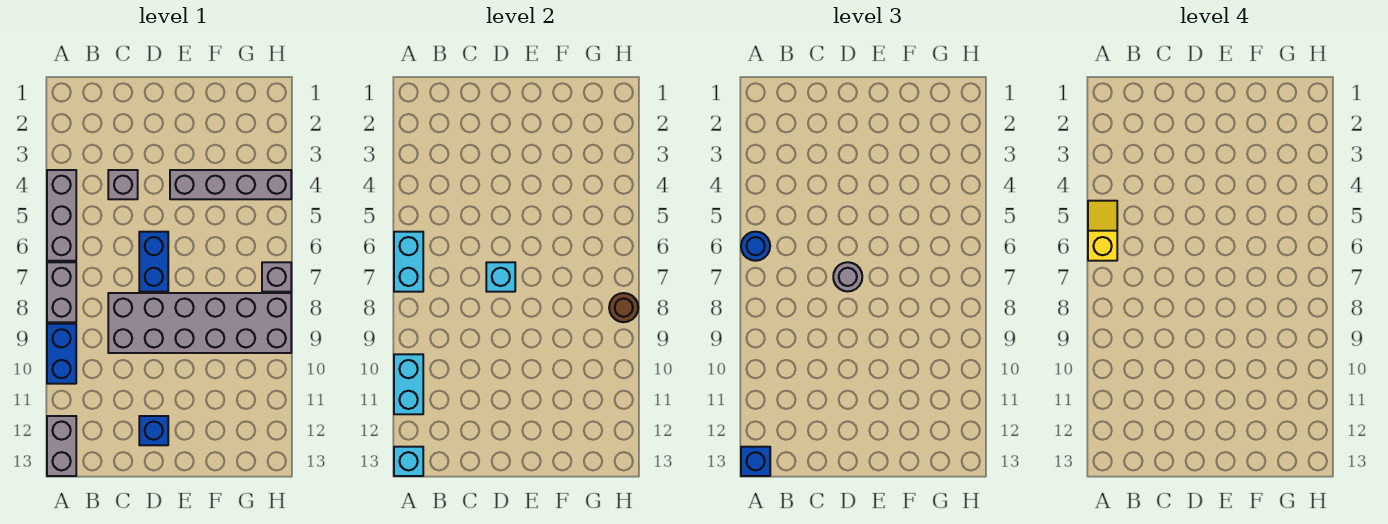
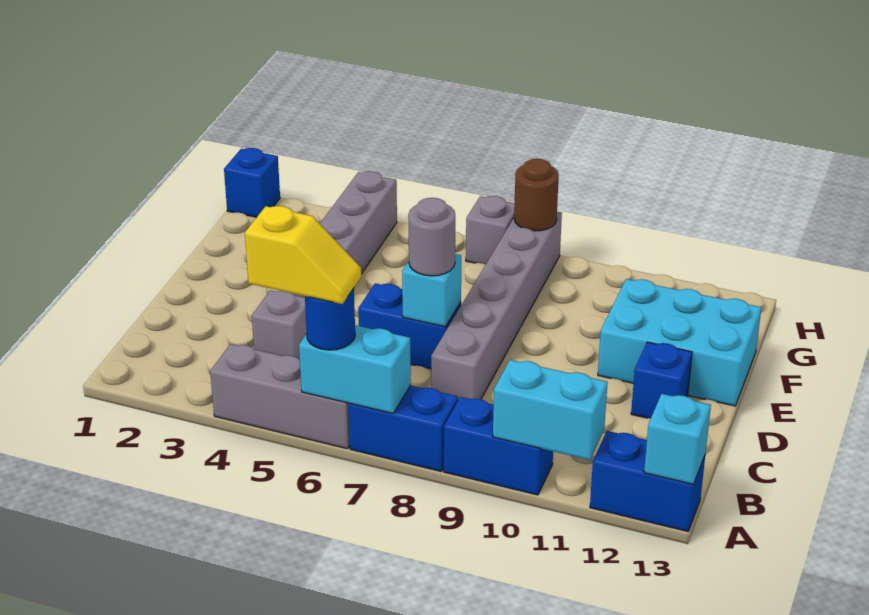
yellow 1x2 slope [1088,201,1117,261] -> yellow 1x2 slope turned to [245,206,361,304]
grey 1x2 brick [47,262,76,322] -> blue 1x2 brick [348,386,458,471]
grey 1x2 brick [47,416,76,476] -> blue 1x2 brick [590,431,705,531]
blue 1x1 brick [741,447,770,476] -> blue 1x1 brick moved to [224,148,280,217]
grey 2x6 brick [108,293,291,353] -> grey 1x6 brick [431,212,562,400]
none -> cyan 2x3 brick [598,279,762,406]

